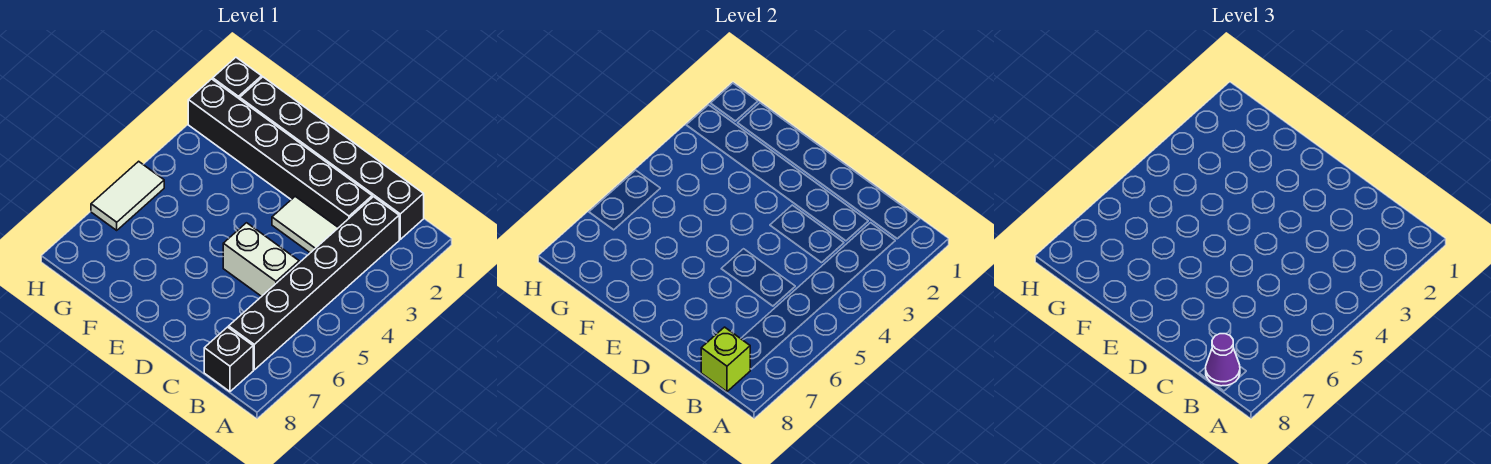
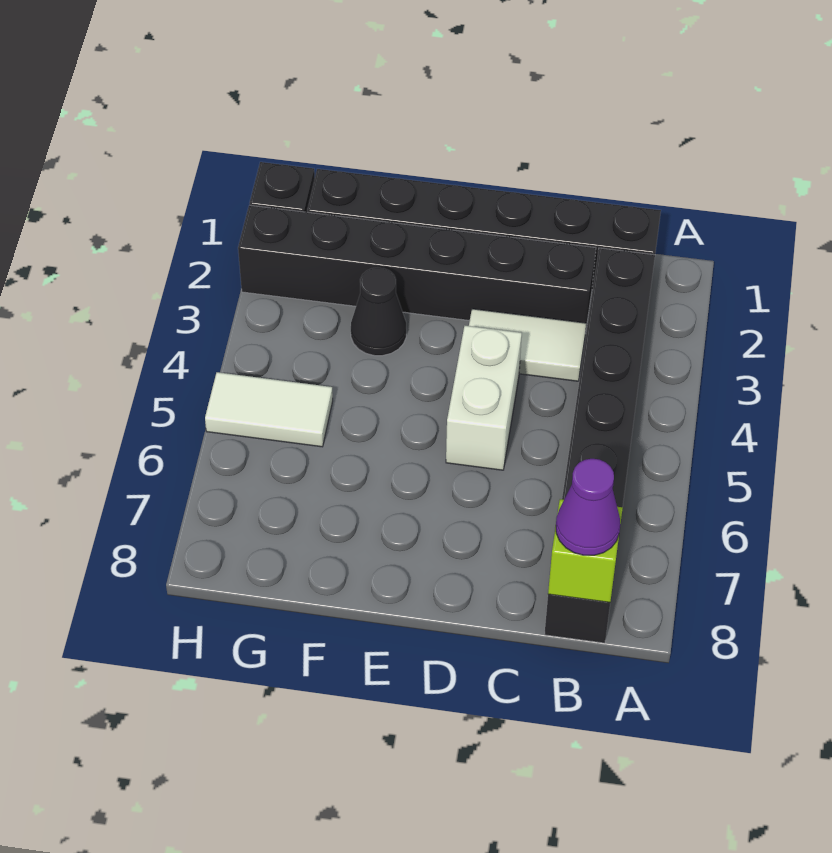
white 1x2 brick [223,223,299,296] -> white 1x2 brick turned to [446,326,522,470]
none -> black 1x1 cone [351,268,406,356]
white 1x2 tile [91,161,164,230] -> white 1x2 tile turned to [205,372,333,447]

